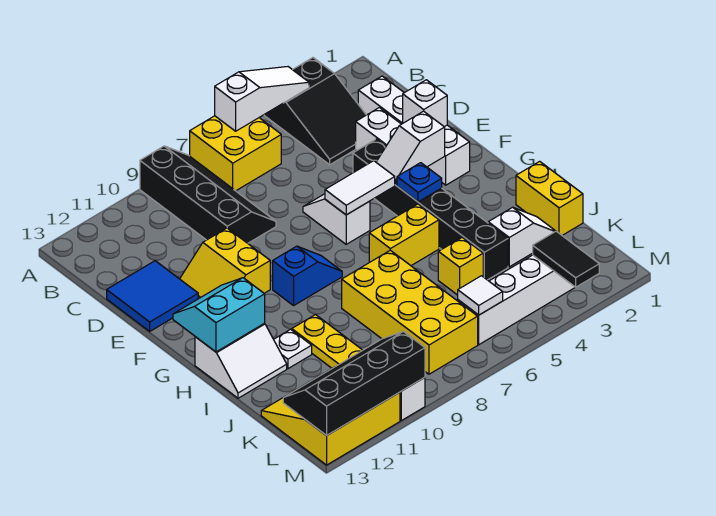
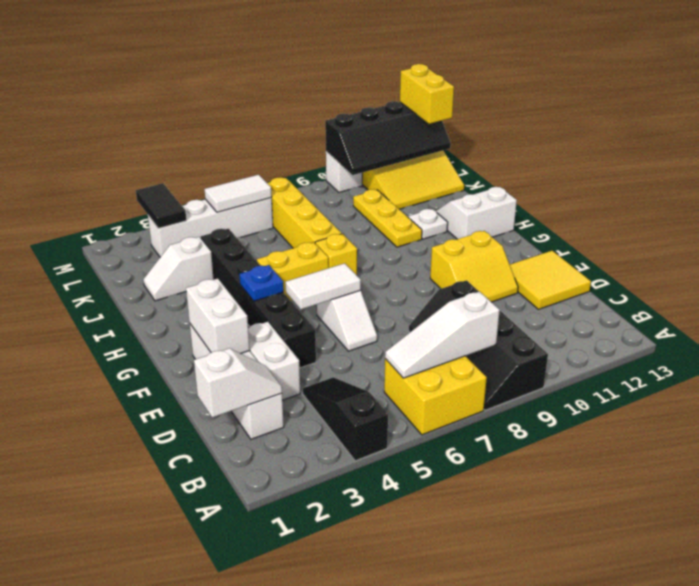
black 2x3 slope [264,58,366,165] -> black 1x3 slope [303,377,388,461]
white 1x3 slope [215,67,309,131] -> white 1x3 slope moved to [385,291,500,378]
blue 2x2 tile [107,261,198,331] -> yellow 2x2 tile [510,251,591,309]
white 1x1 brick [403,80,447,127] -> white 1x2 brick [186,279,250,354]
yellow 2x2 slope [180,228,270,299] -> yellow 2x2 slope turned to [430,231,518,302]
white 1x2 slope [376,111,445,185] -> white 1x2 slope moved to [194,348,282,418]
blue 1x2 slope [273,246,342,306] -> none
cyan 2x2 slope [173,278,265,352] -> none
yellow 1x2 brick [516,161,583,235] -> yellow 1x2 brick moved to [400,64,454,124]
yellow 2x4 brick [342,250,478,374] -> yellow 1x4 brick [267,178,342,248]
yellow 1x1 brick [438,238,483,295] -> yellow 1x1 brick moved to [315,234,357,275]
white 1x1 tile [458,276,503,315] -> white 1x2 tile [205,175,272,212]

